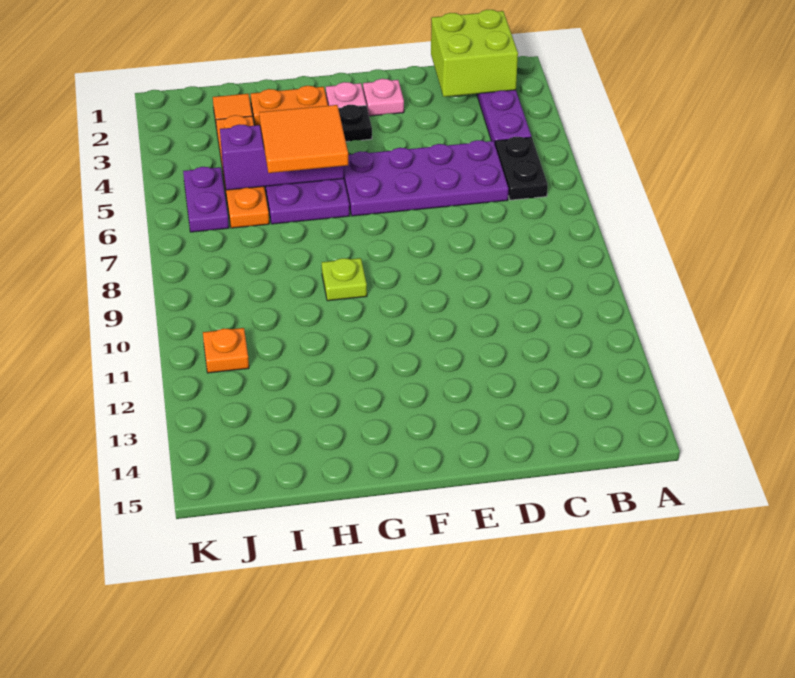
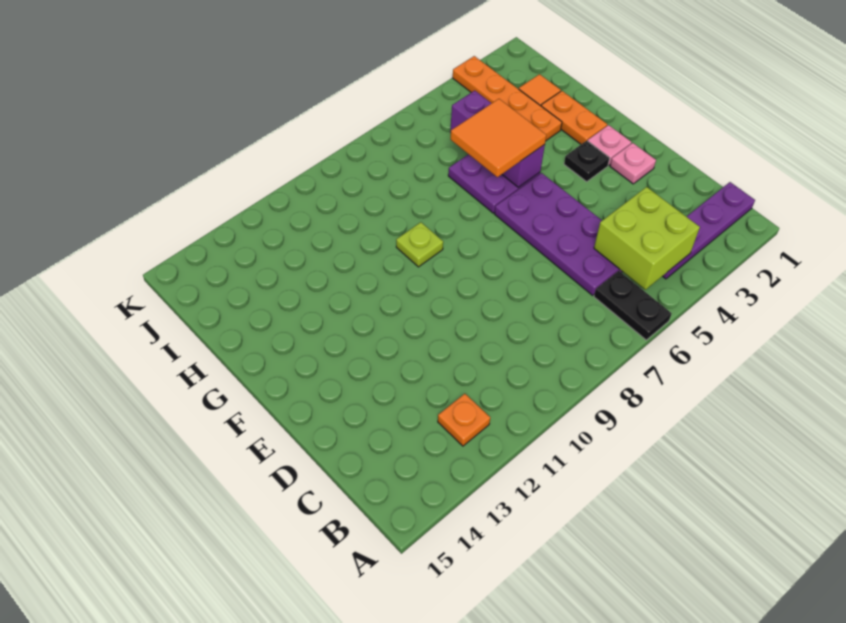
lime 2x2 brick [431,10,518,97] -> lime 2x2 brick moved to [594,187,700,290]
black 1x2 plate [495,137,548,200] -> black 1x2 plate turned to [594,271,672,340]
orange 1x4 plate [216,115,269,228] -> orange 1x4 plate turned to [453,56,562,141]
purple 1x2 plate [183,167,229,232] -> none
orange 1x1 plate [203,328,249,373] -> orange 1x1 plate moved to [438,394,490,446]

